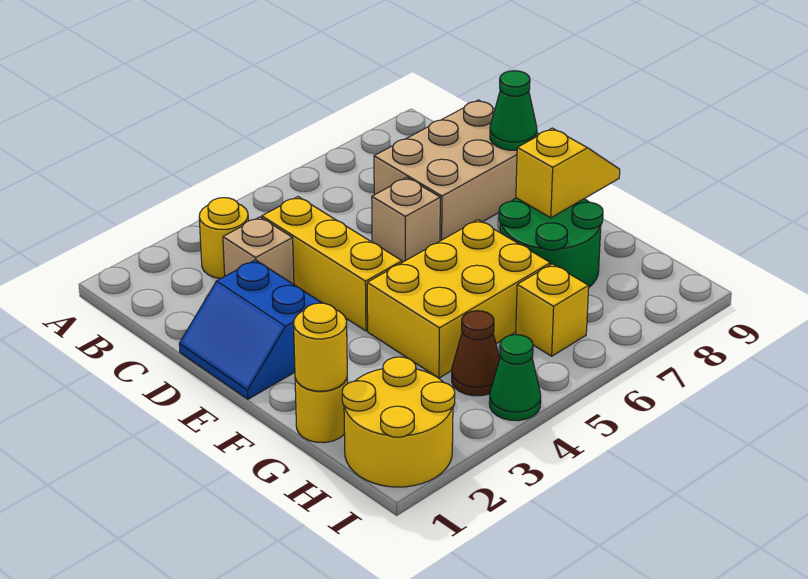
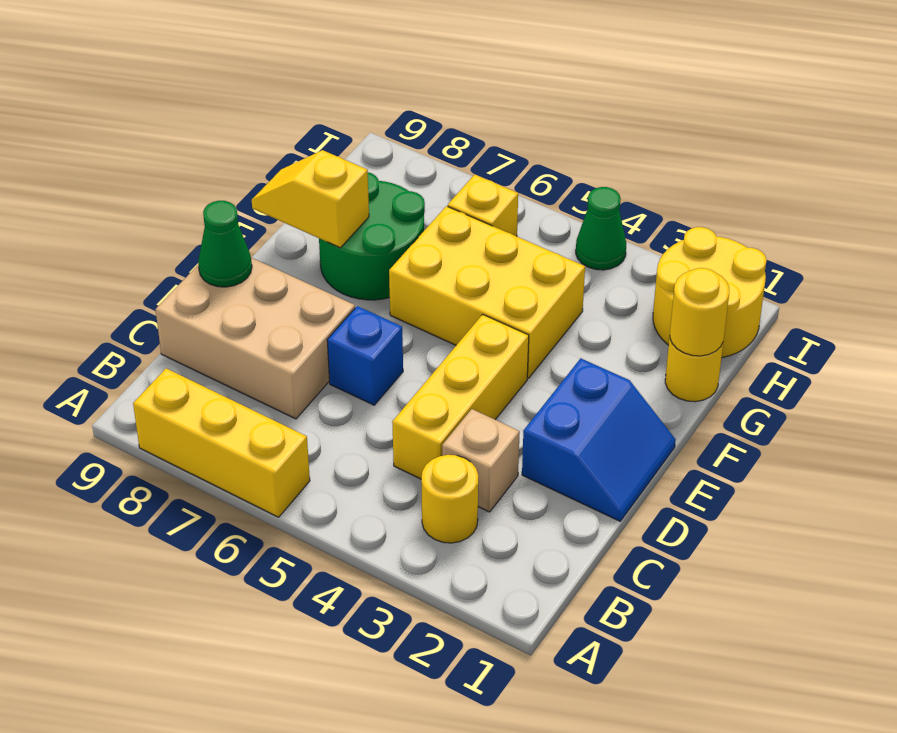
none -> yellow 1x3 brick [133,368,310,517]
tan 1x1 brick [372,177,440,262] -> blue 1x1 brick [327,306,403,405]
brown 1x1 cone [452,311,500,396] -> none

